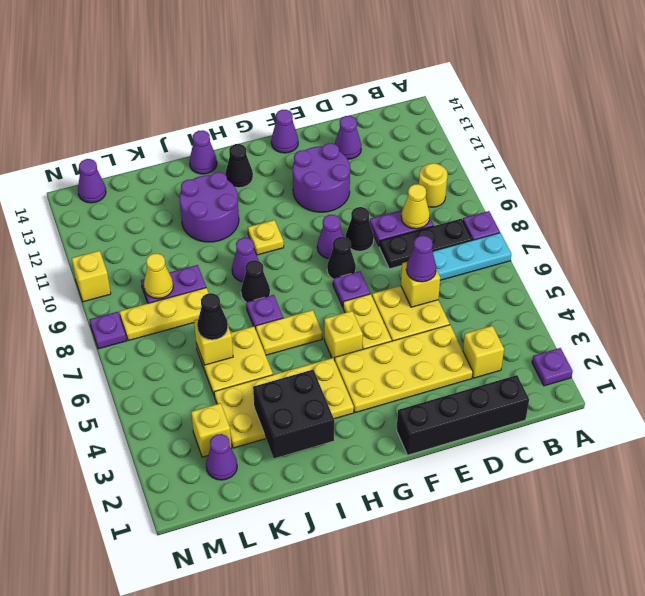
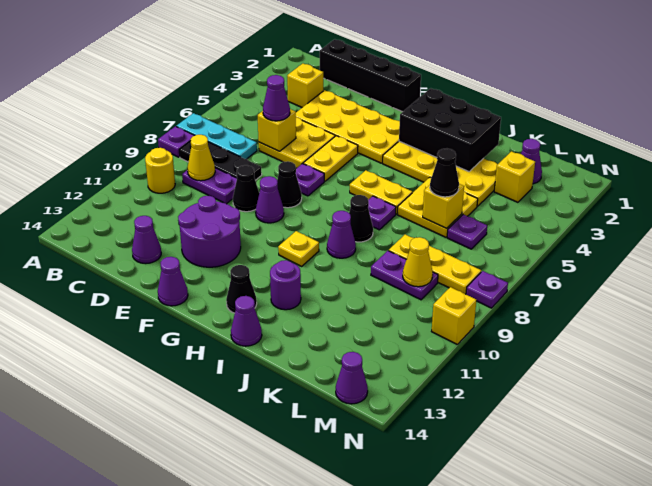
purple 1x1 plate [532,348,573,386] -> purple 1x1 plate moved to [447,215,487,249]
yellow 1x1 brick [324,311,363,361] -> none
black 2x2 brick [253,370,334,458] -> black 2x3 brick [399,88,501,172]
purple 2x2 round brick [179,172,239,242] -> purple 1x1 round brick [270,260,301,310]

